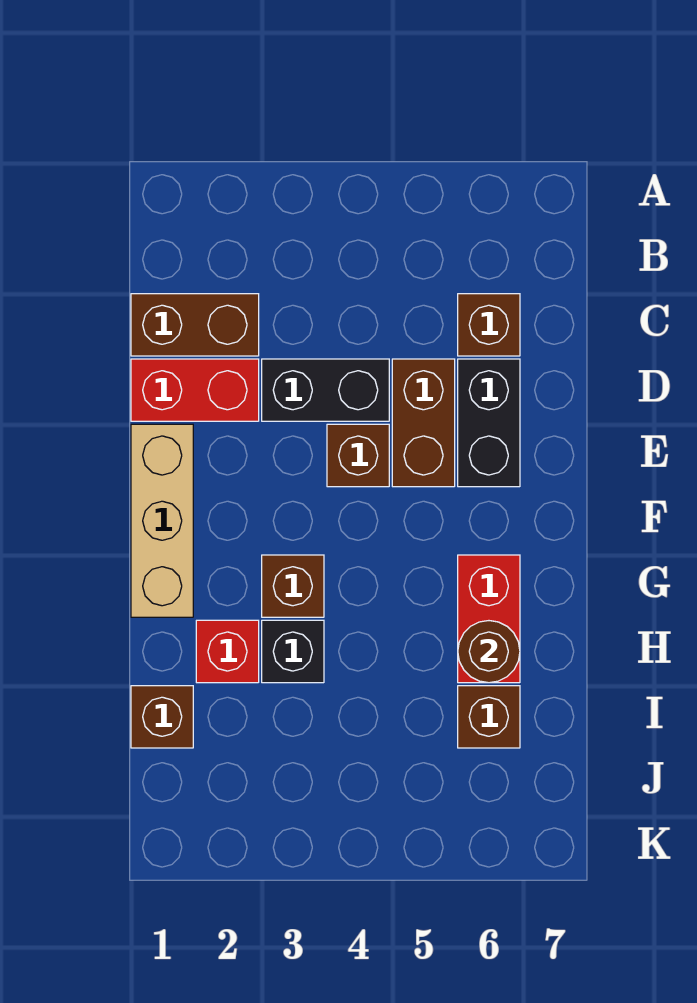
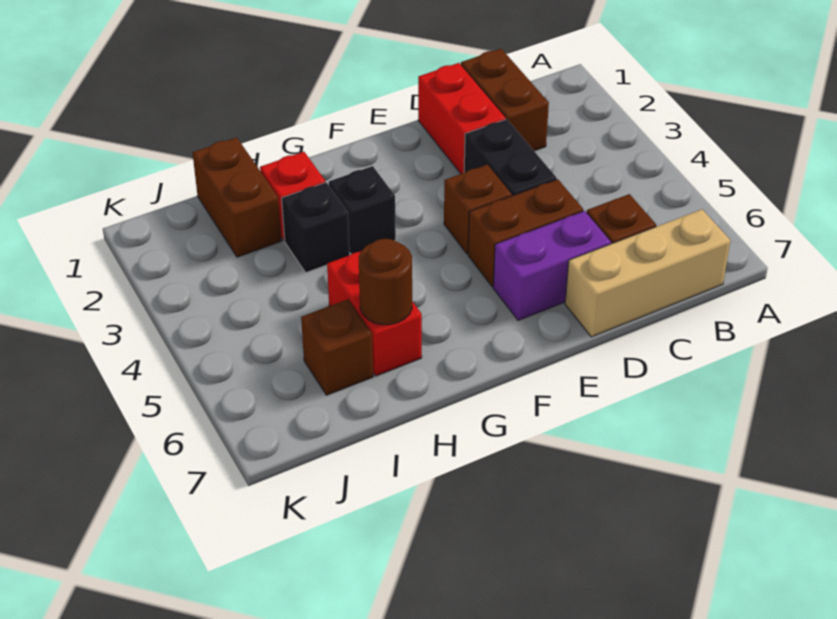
black 1x2 brick [458,359,520,487] -> purple 1x2 brick [493,211,611,320]
tan 1x3 brick [131,424,193,617] -> tan 1x3 brick moved to [565,209,730,337]
brown 1x1 brick [262,555,324,617] -> black 1x1 brick [329,166,396,254]
red 1x2 brick [458,555,520,683] -> red 1x2 brick turned to [327,251,422,376]
brown 1x1 brick [131,686,193,748] -> brown 1x2 brick [193,137,281,257]

